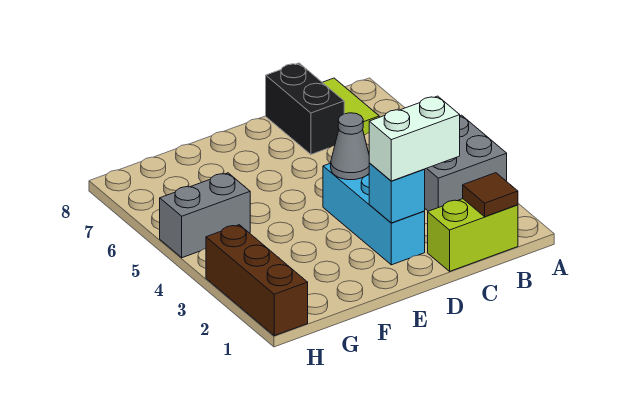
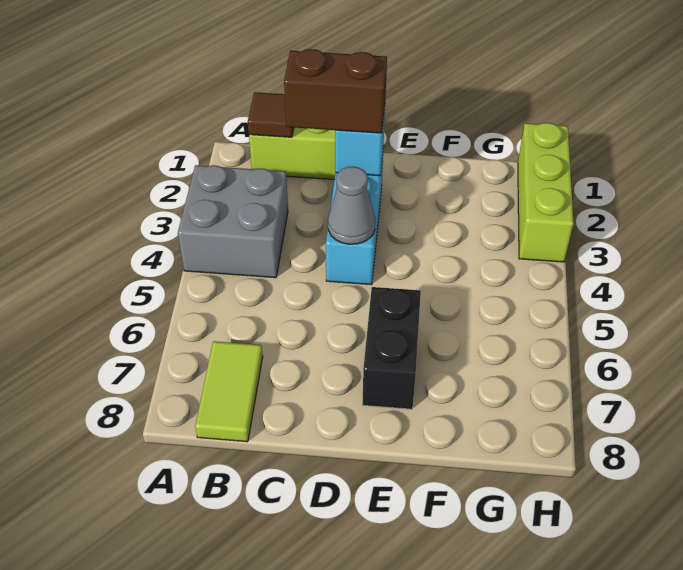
white 1x2 brick [369,96,460,181] -> brown 1x2 brick [284,49,387,133]
black 1x2 brick [266,63,344,154] -> black 1x2 brick moved to [362,287,421,409]
grey 1x2 brick [160,173,250,258] -> none
brown 1x3 brick [206,225,308,336] -> lime 1x3 brick [518,123,573,262]

